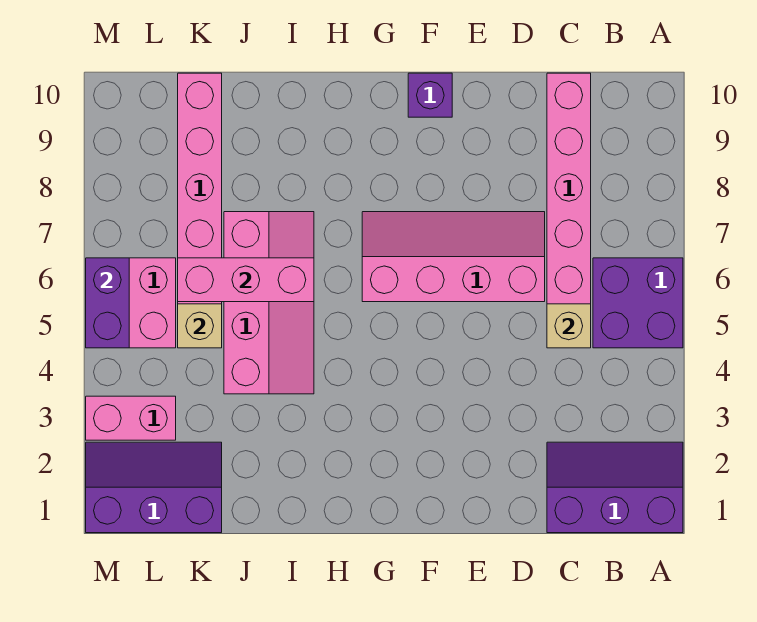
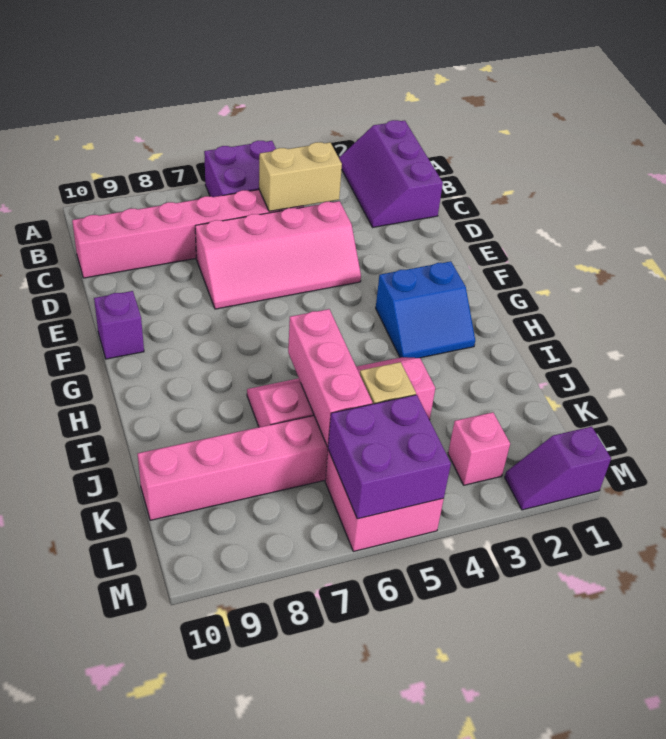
tan 1x1 brick [547,304,591,348] -> tan 1x2 brick [259,142,342,211]
pink 2x4 slope [362,212,545,302] -> pink 2x4 slope turned to [195,201,361,309]
none -> blue 2x2 slope [376,261,475,358]
purple 2x3 slope [86,442,222,533] -> purple 1x2 slope [505,427,611,510]
pink 1x2 brick [86,396,176,440] -> pink 1x1 brick [448,412,510,485]
purple 1x2 brick [86,258,129,348] -> purple 2x2 brick [328,395,451,519]

